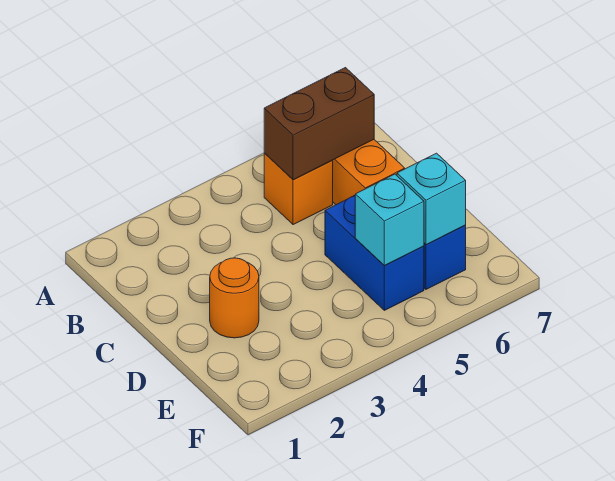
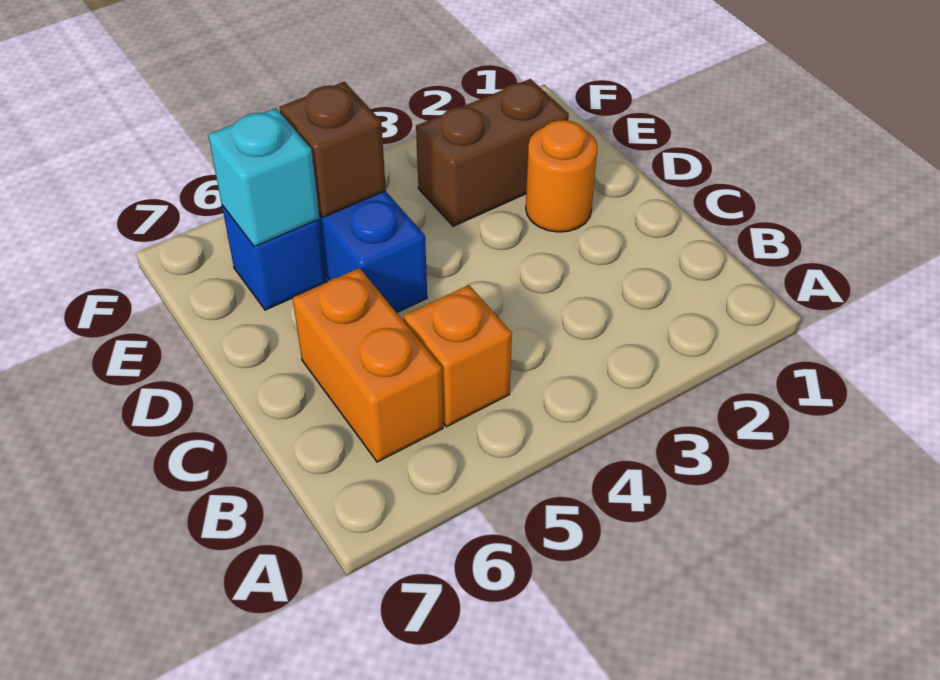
brown 1x2 brick [264,68,374,180] -> brown 1x2 brick moved to [416,79,569,226]
cyan 1x1 brick [355,174,424,265] -> brown 1x1 brick [279,82,386,217]

